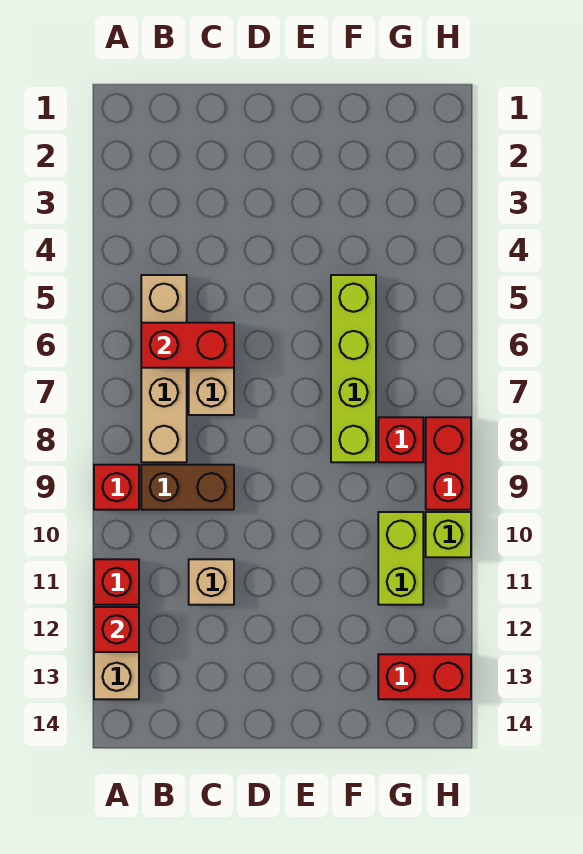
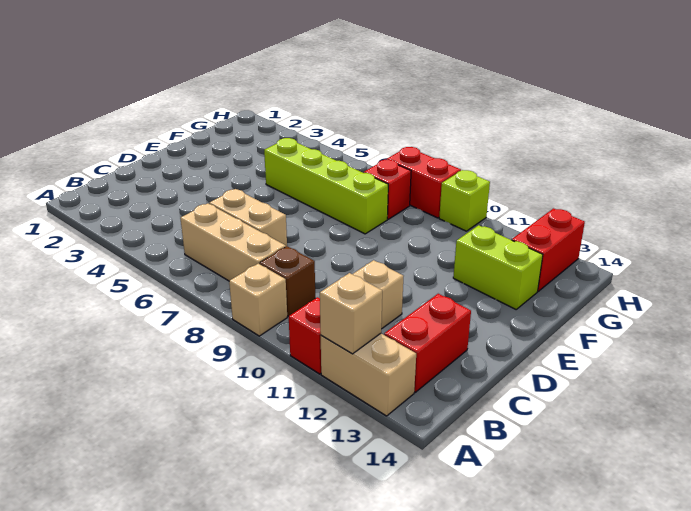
red 1x1 brick [94,465,139,510] -> tan 1x1 brick [229,264,287,336]
red 1x1 brick [94,607,139,652] -> tan 1x1 brick [320,273,382,354]
tan 1x4 brick [141,275,187,462] -> tan 1x3 brick [180,203,286,281]
red 1x2 brick [141,323,234,368] -> red 1x2 brick moved to [384,294,471,392]
brown 1x2 brick [141,465,234,510] -> brown 1x1 brick [260,246,315,317]
lime 1x2 brick [378,512,423,605] -> lime 1x2 brick moved to [453,225,543,309]

